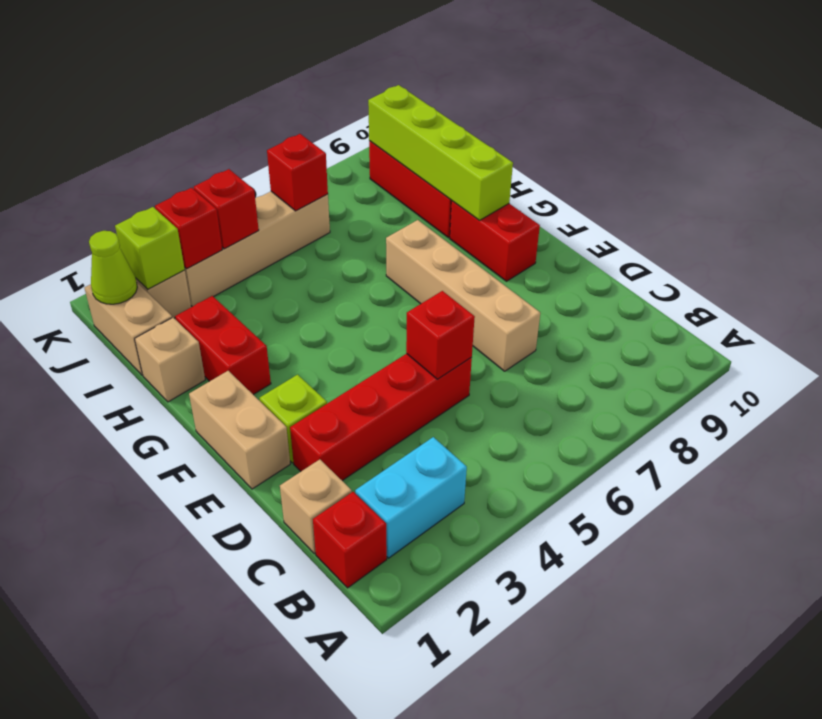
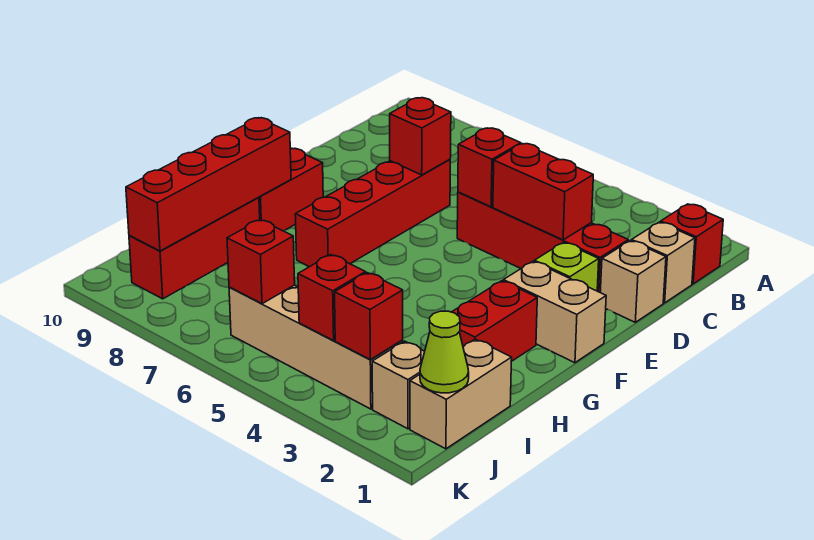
cyan 1x2 brick [355,437,467,558] -> none
none -> red 1x2 brick [493,144,593,240]
tan 1x4 brick [386,220,540,371] -> red 1x4 brick [295,159,450,267]
none -> red 1x1 brick [390,98,451,175]
tan 1x2 brick [189,371,290,489] -> tan 1x2 brick turned to [503,261,606,363]
lime 1x4 brick [368,85,513,220] -> red 1x4 brick [126,118,291,251]
tan 1x1 brick [135,318,205,402] -> tan 1x1 brick moved to [600,241,666,322]
lime 1x1 brick [115,207,185,289] -> none

